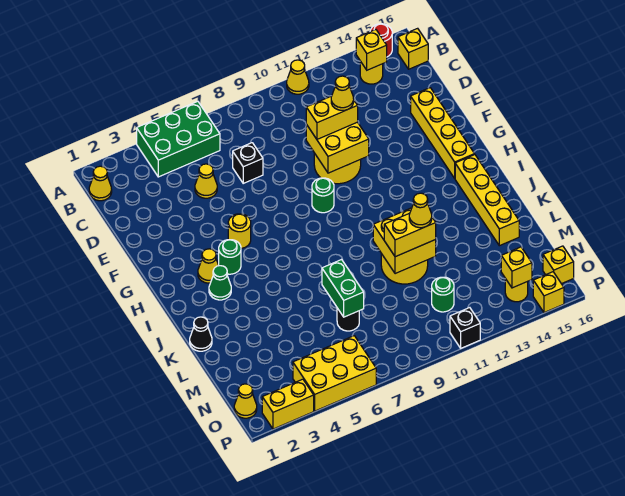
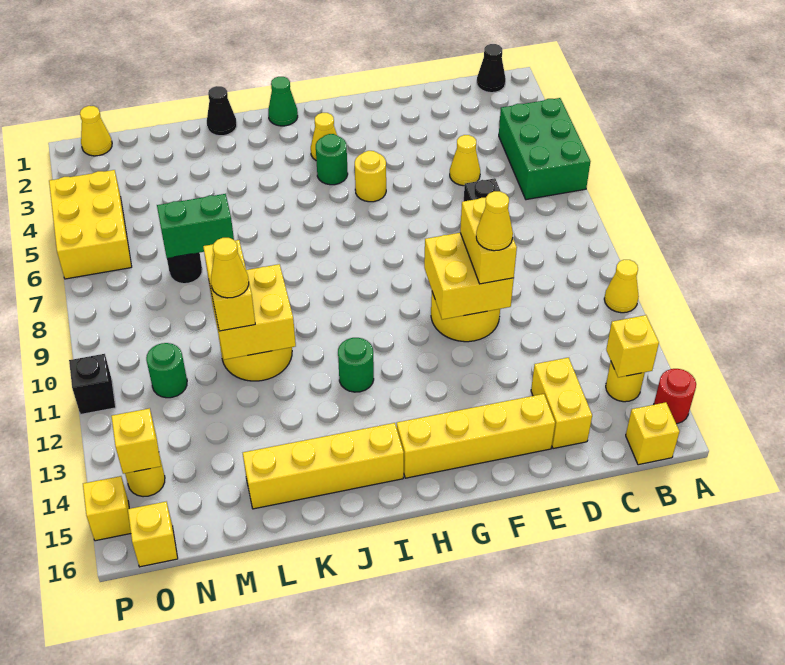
yellow 1x1 cone [89,166,112,201] -> black 1x1 cone [477,44,506,93]
green 1x1 round brick [312,178,334,213] -> green 1x1 round brick moved to [338,338,374,392]
green 1x1 cone [209,266,231,300] -> green 1x1 cone moved to [268,77,298,126]
yellow 1x2 brick [262,379,314,429] -> yellow 1x2 brick moved to [531,358,592,449]

